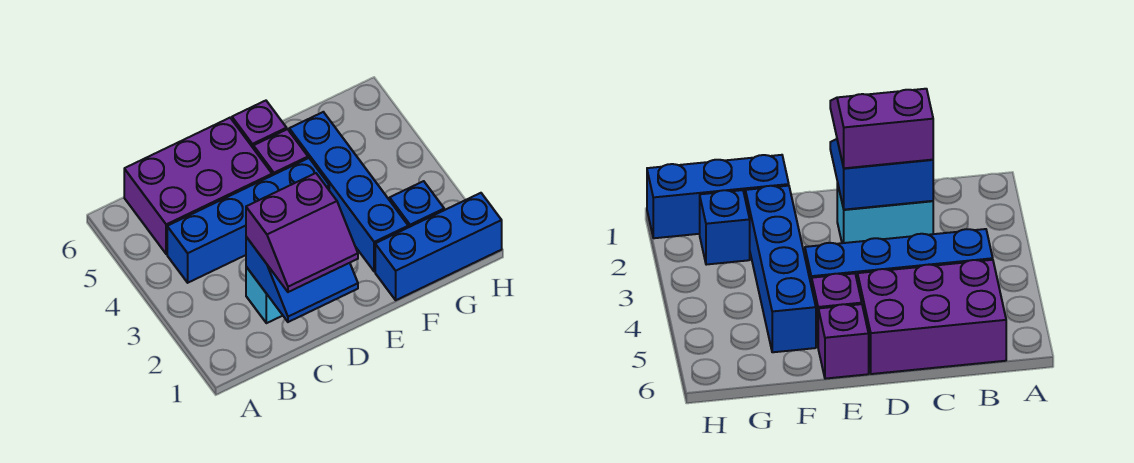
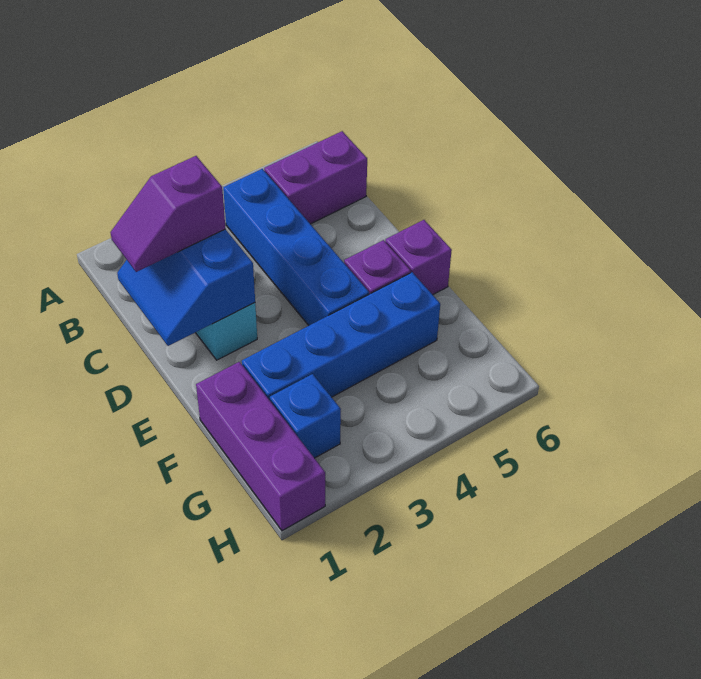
purple 2x3 brick [124,118,272,254] -> purple 1x2 brick [264,131,367,224]
purple 2x2 slope [246,173,358,292] -> purple 1x2 slope [111,156,226,272]
blue 1x3 brick [375,193,502,300] -> purple 1x3 brick [196,362,325,531]

